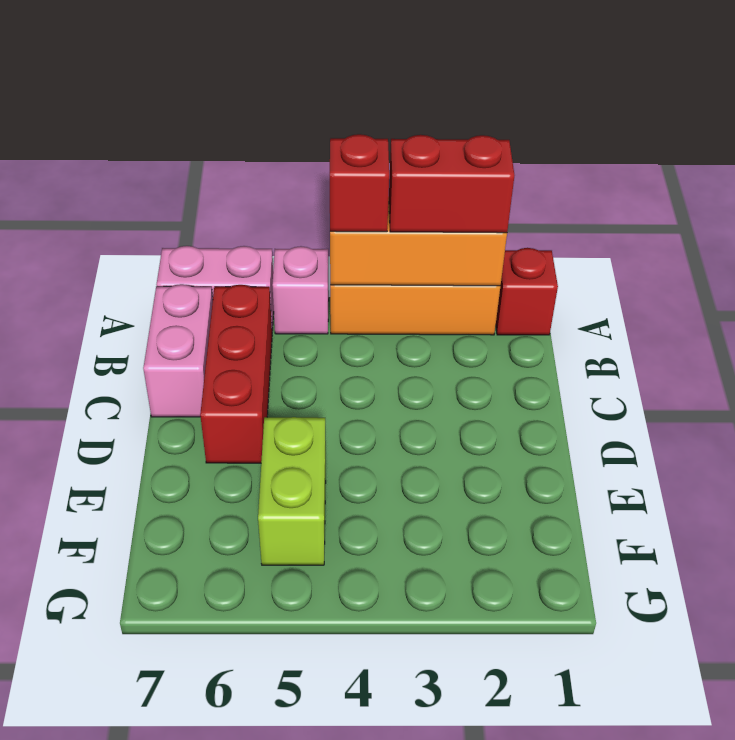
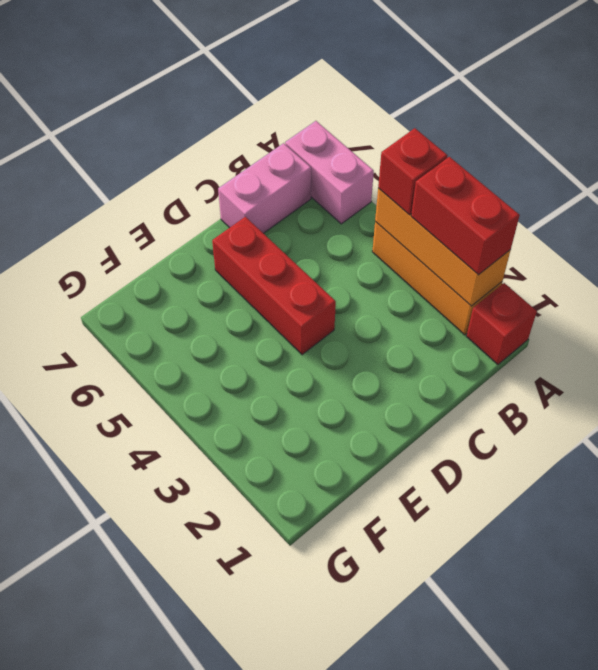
pink 1x1 brick [272,246,329,334] -> none
red 1x3 brick [200,285,272,463] -> red 1x3 brick turned to [212,217,336,355]
lime 1x2 brick [258,417,326,565] -> none

